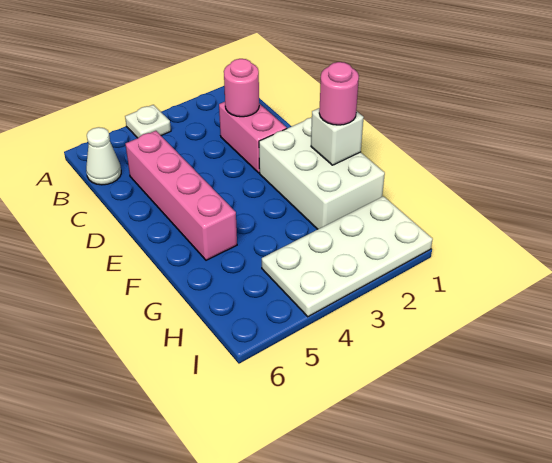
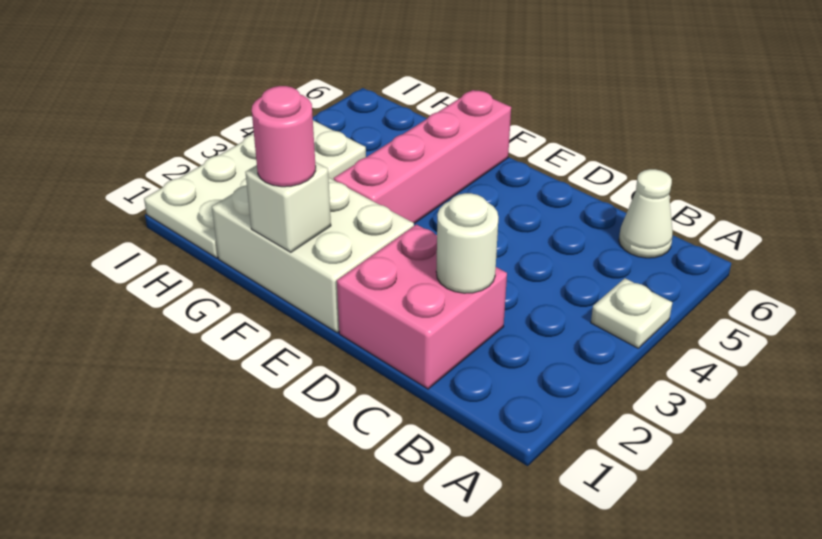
pink 1x2 brick [219,102,287,173] -> pink 2x2 brick [337,224,507,389]
pink 1x1 round brick [224,59,259,117] -> white 1x1 round brick [436,193,498,293]
pink 1x4 brick [126,131,237,260] -> pink 1x4 brick turned to [334,90,511,223]

